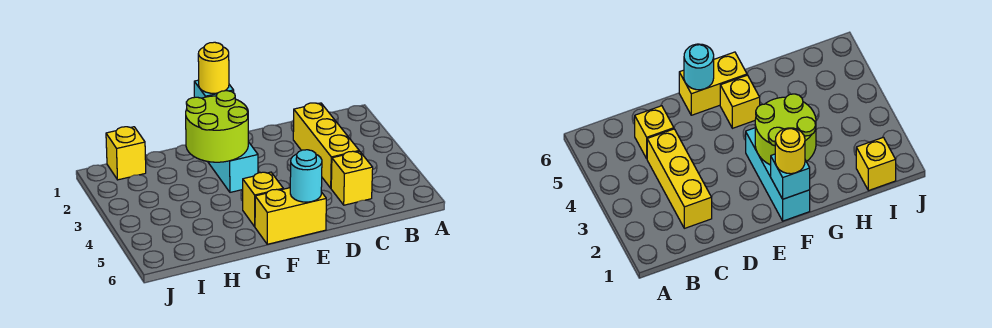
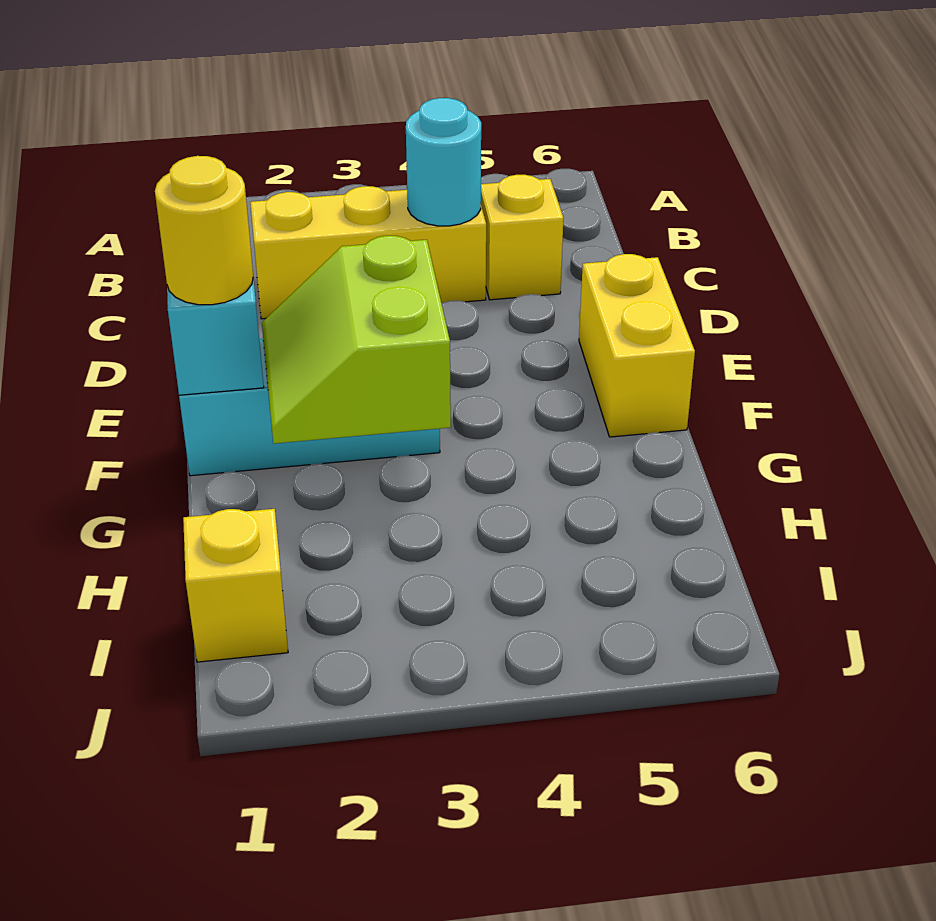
cyan 1x1 round brick [290,150,322,202] -> cyan 1x1 round brick moved to [406,98,481,226]
lime 2x2 round brick [186,91,248,162] -> lime 2x2 slope [262,236,451,444]
yellow 1x1 brick [243,172,283,226] -> none

